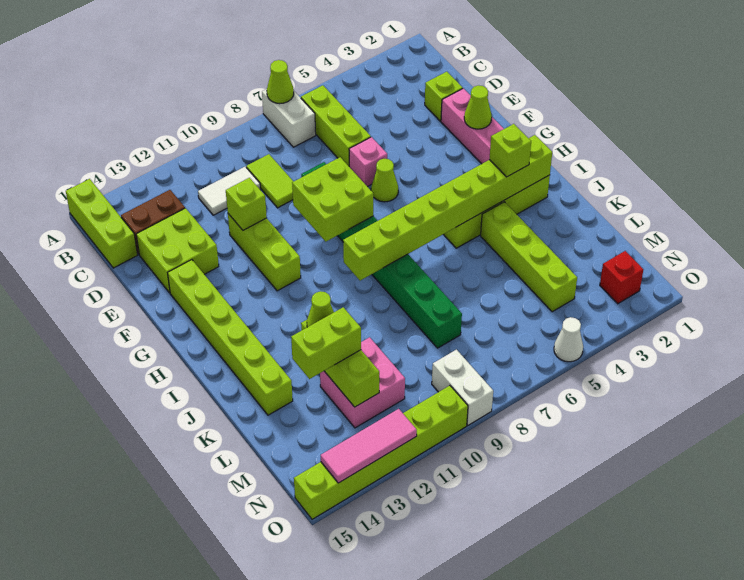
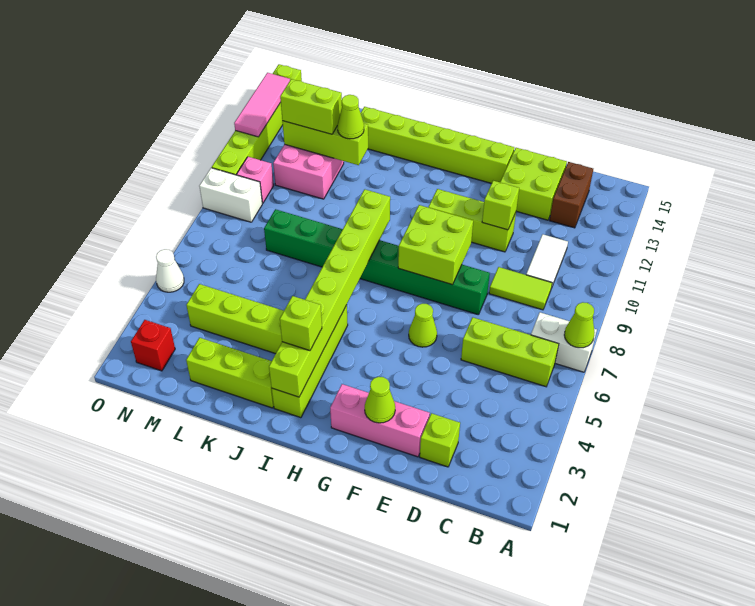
lime 1x3 brick [66,179,137,268] -> lime 1x3 brick moved to [186,338,274,408]
pink 1x1 brick [349,137,387,187] -> pink 1x1 brick moved to [237,157,274,203]
lime 1x2 brick [291,307,361,379] -> lime 1x2 brick turned to [280,79,342,134]

